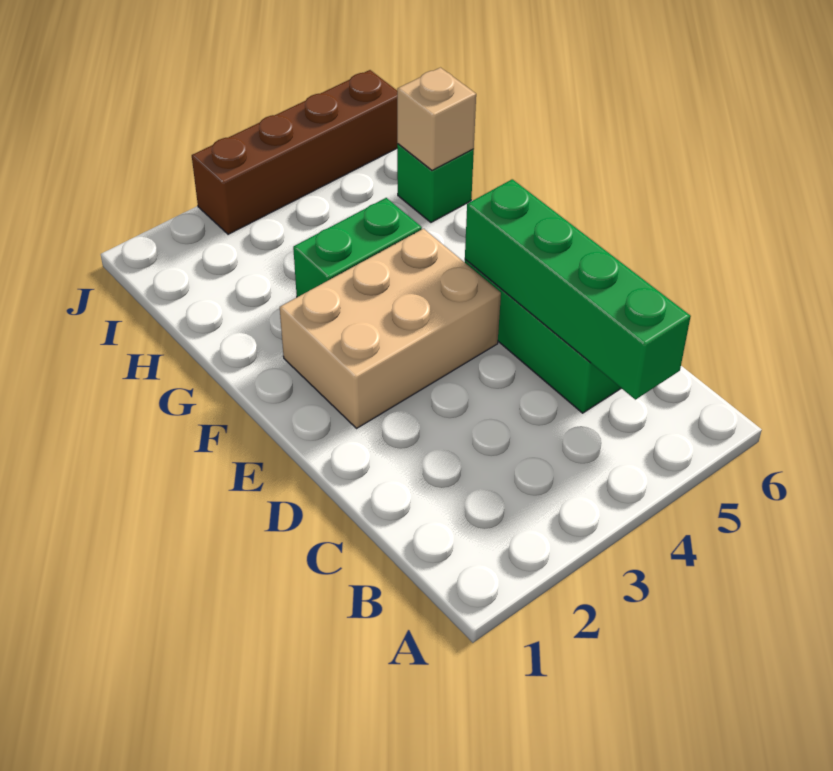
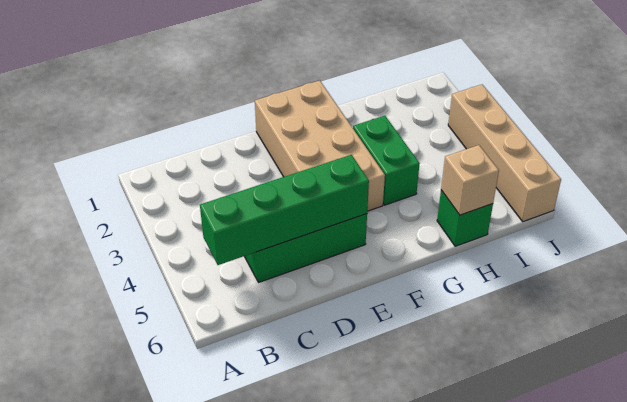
tan 2x3 brick [280,229,501,428] -> tan 2x4 brick [255,81,385,211]
brown 1x4 brick [192,70,398,234] -> tan 1x4 brick [448,85,561,222]

